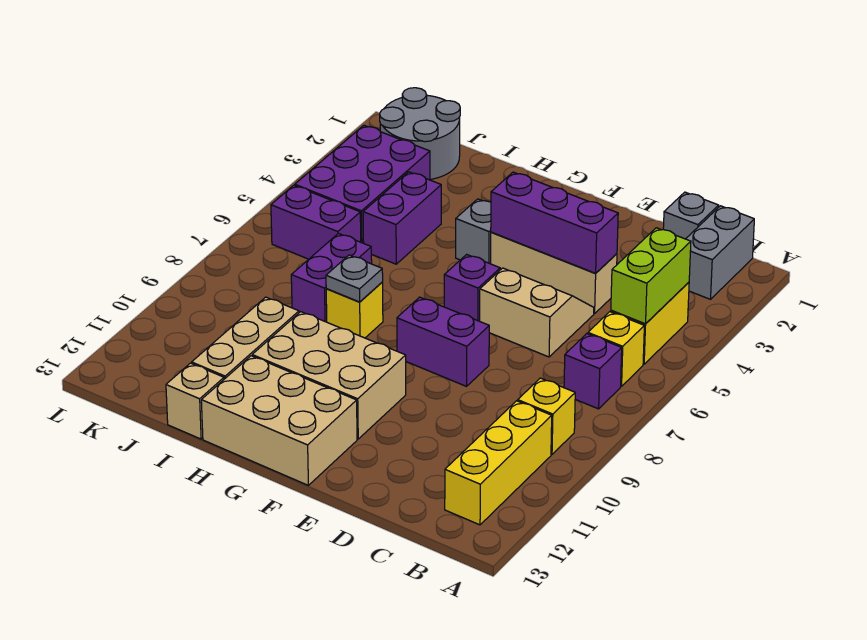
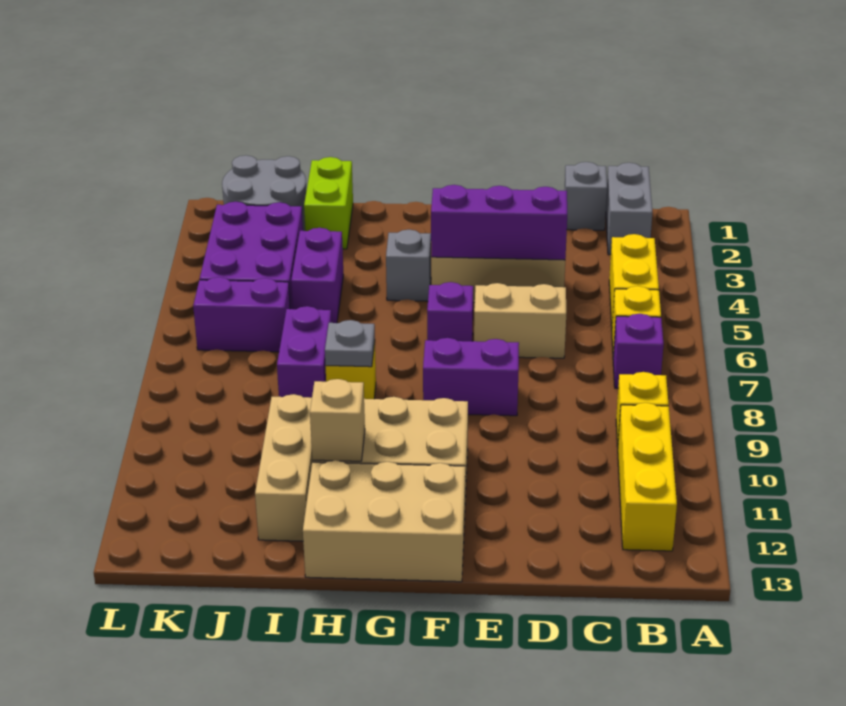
lime 1x2 brick [611,228,691,324] -> lime 1x2 brick moved to [304,157,353,249]
tan 1x1 brick [166,363,224,439] -> tan 1x1 brick moved to [310,379,365,461]

